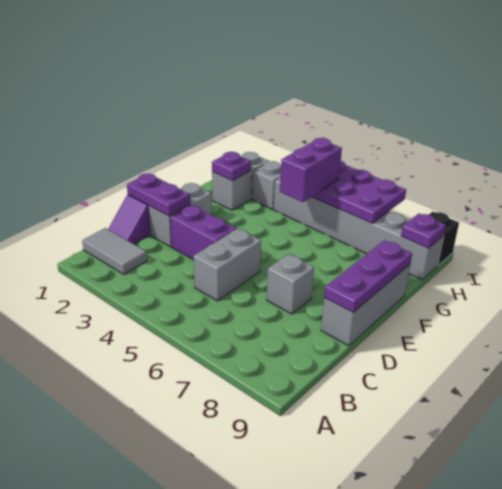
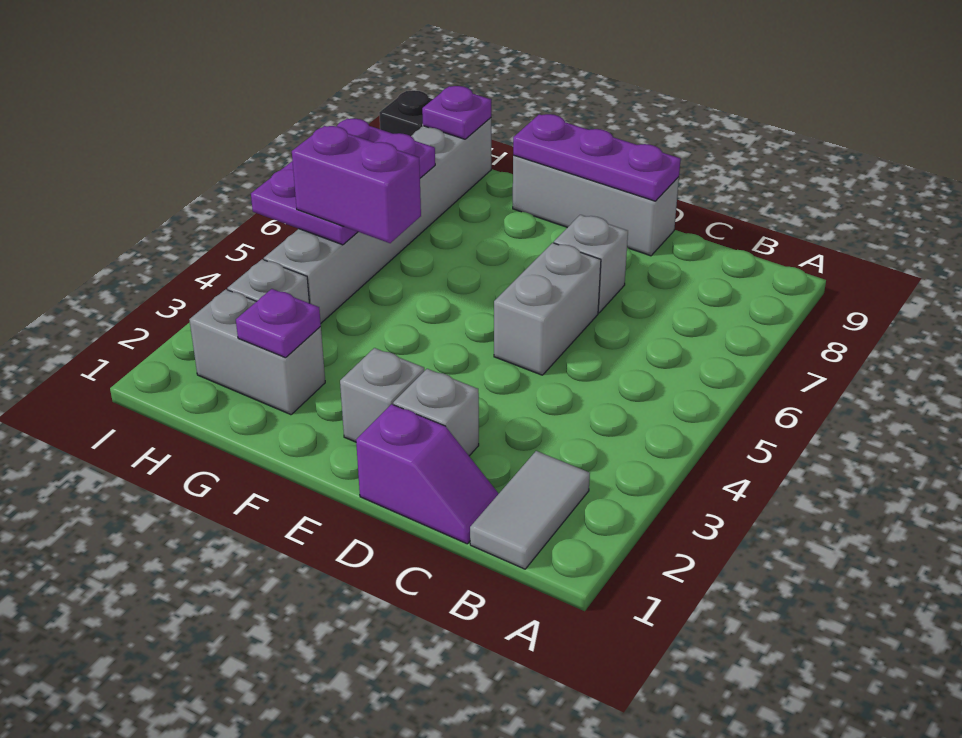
grey 1x2 brick [194,229,261,301] -> grey 1x2 brick turned to [494,243,601,375]
purple 1x2 plate [127,174,190,216] -> none
purple 1x2 brick [170,205,237,260] -> none

